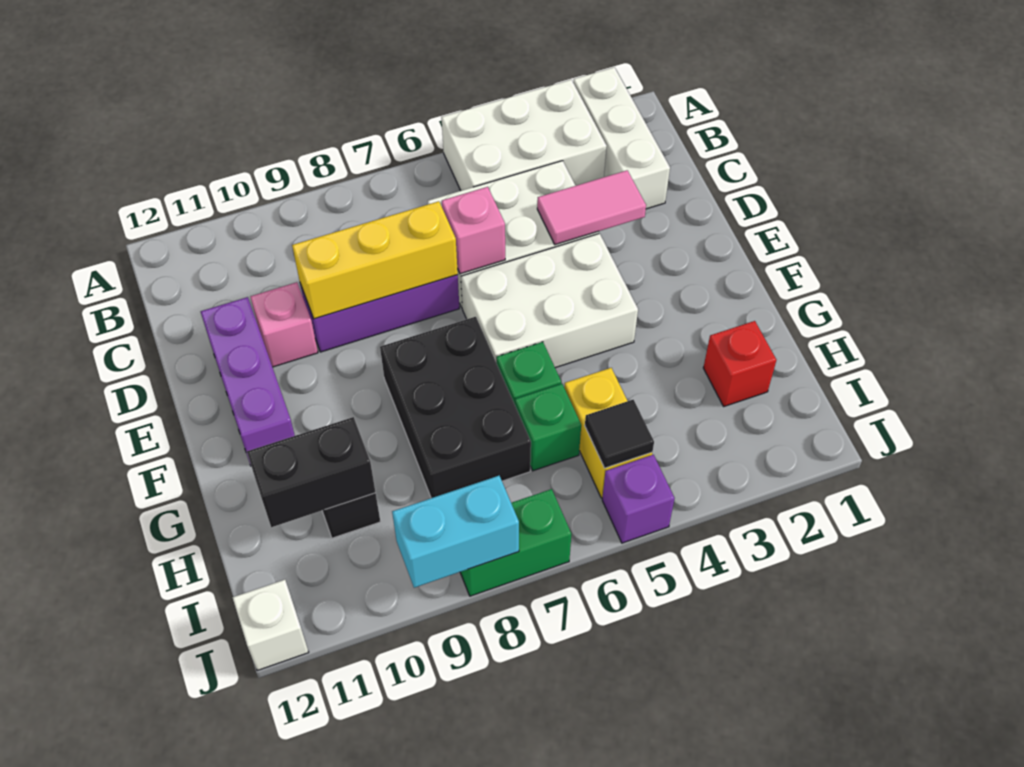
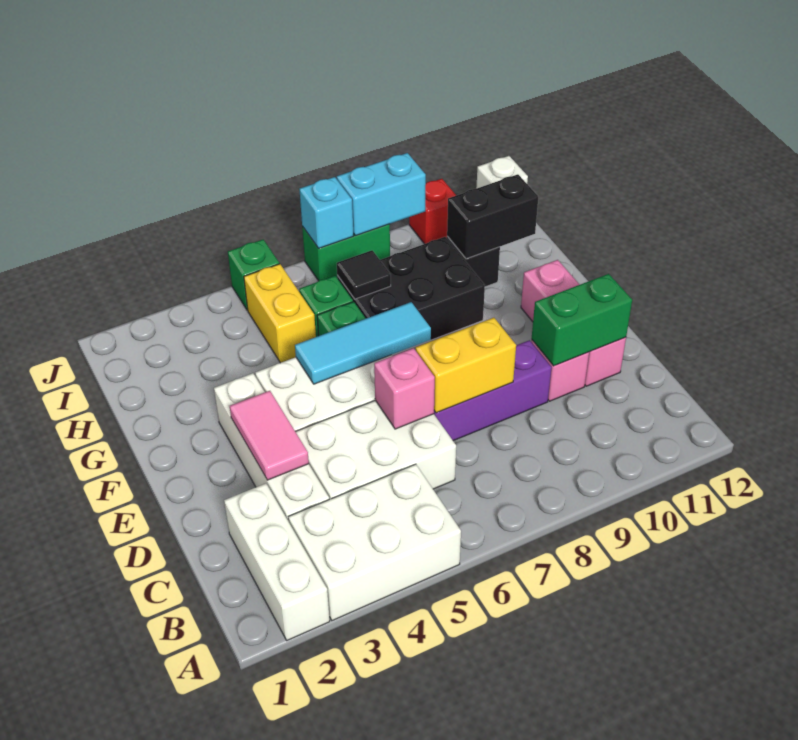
none -> white 1x4 brick [214,373,329,521]
pink 1x2 tile [537,170,646,245] -> pink 1x2 tile turned to [230,391,309,480]
yellow 1x3 brick [292,201,458,319] -> yellow 1x2 brick [416,318,516,413]
none -> green 1x2 brick [532,274,632,366]
purple 1x3 brick [201,297,295,466] -> pink 1x3 brick [521,260,626,386]
none -> cyan 1x3 tile [295,302,431,384]
black 2x3 brick [380,317,531,498] -> black 2x3 brick turned to [337,237,485,355]
red 1x1 brick [703,321,776,406] -> red 1x1 brick moved to [409,179,456,244]
black 1x1 tile [585,400,654,468] -> black 1x1 tile moved to [337,250,391,299]
purple 1x1 brick [602,455,675,543] -> green 1x1 brick [228,239,279,310]
none -> cyan 1x1 brick [299,177,354,248]

